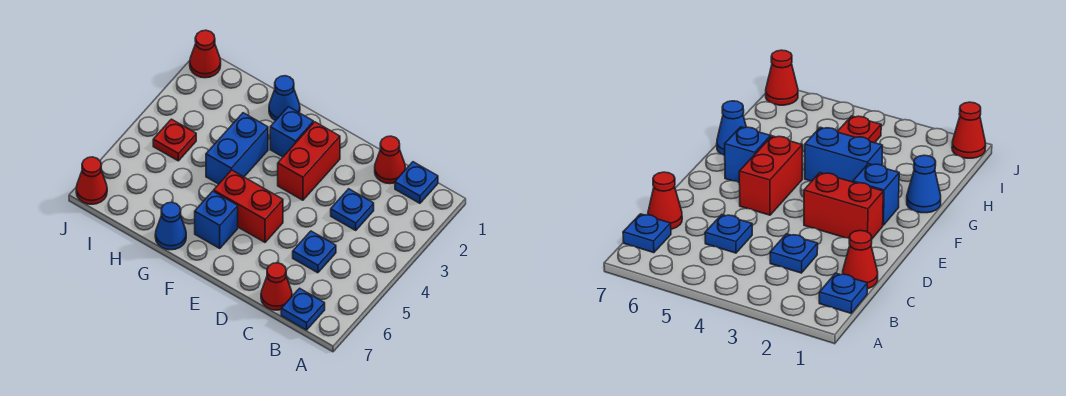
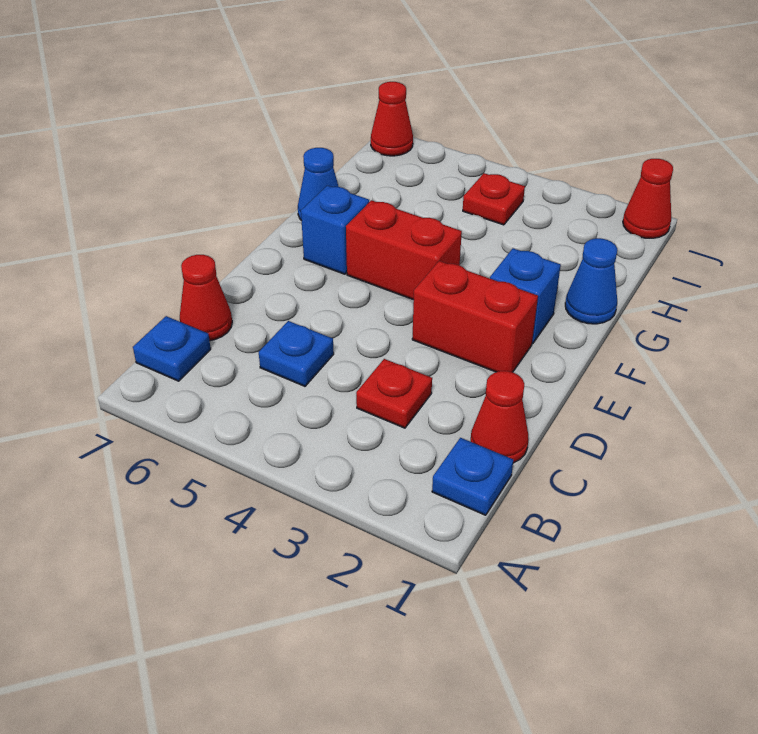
blue 1x1 plate [331,189,374,230] -> red 1x1 plate [356,359,432,428]
red 1x2 brick [214,170,283,242] -> red 1x2 brick turned to [346,200,462,300]
blue 1x2 brick [206,113,268,184] -> none

